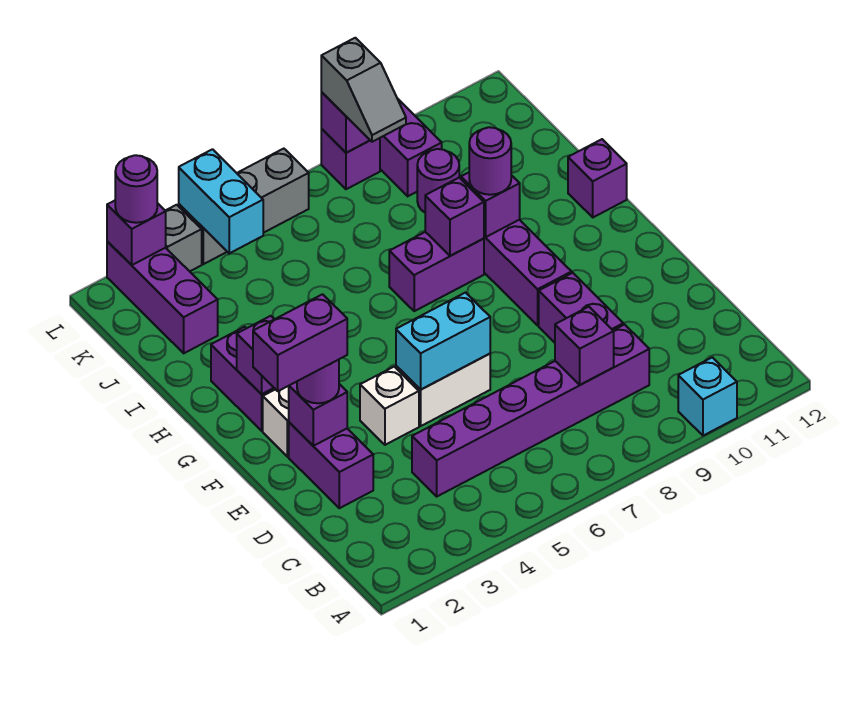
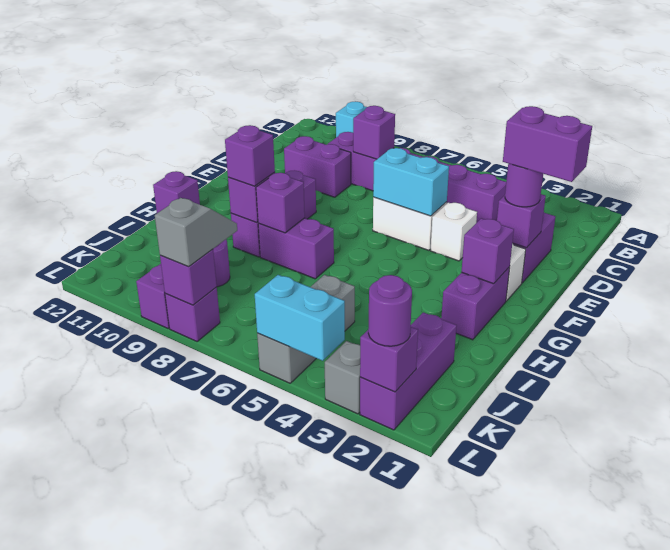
purple 1x2 brick [539,273,623,343] -> purple 1x2 brick turned to [284,136,351,197]
purple 1x1 round brick [469,127,511,195] -> purple 1x1 brick [225,125,275,186]
cyan 1x2 brick [179,149,263,253] -> cyan 1x2 brick turned to [255,275,345,361]
grey 1x3 brick [179,149,309,264] -> grey 1x3 brick turned to [257,275,355,383]

